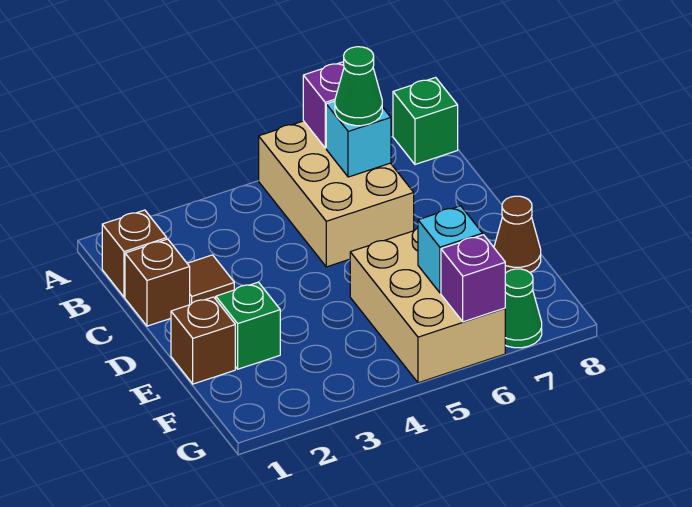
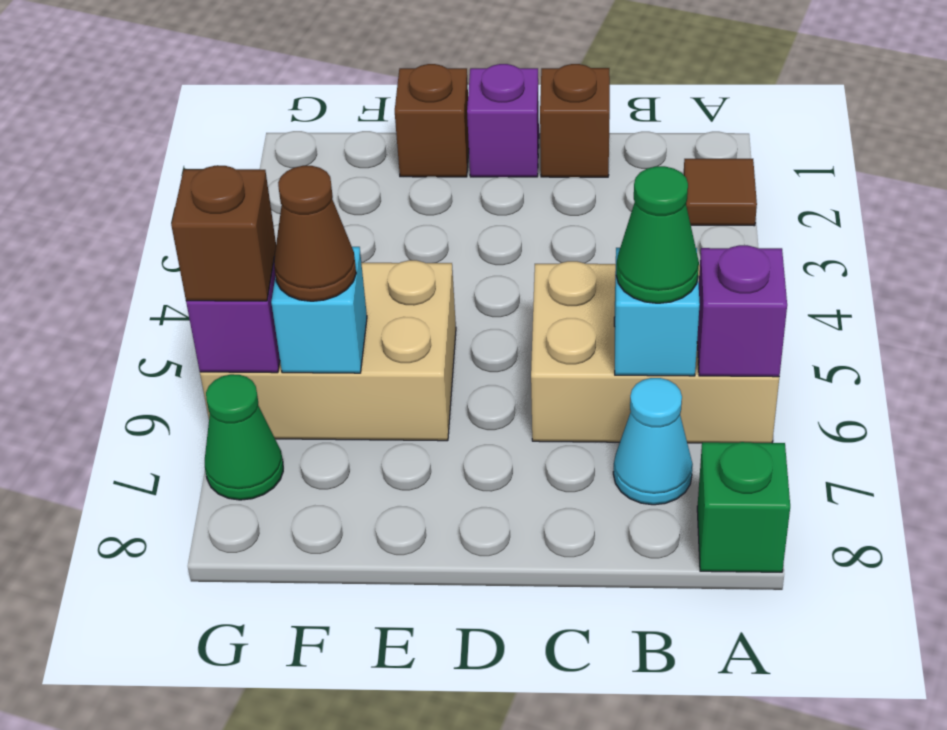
brown 1x1 brick [102,210,167,297] -> brown 1x1 brick moved to [171,166,276,301]
none -> cyan 1x1 cone [613,378,693,505]
brown 1x1 tile [187,255,234,305] -> brown 1x1 tile moved to [684,159,757,226]
none -> purple 1x1 brick [467,64,539,177]
green 1x1 brick [216,282,280,369] -> none
brown 1x1 cone [494,196,541,273] -> brown 1x1 cone moved to [274,166,356,301]

